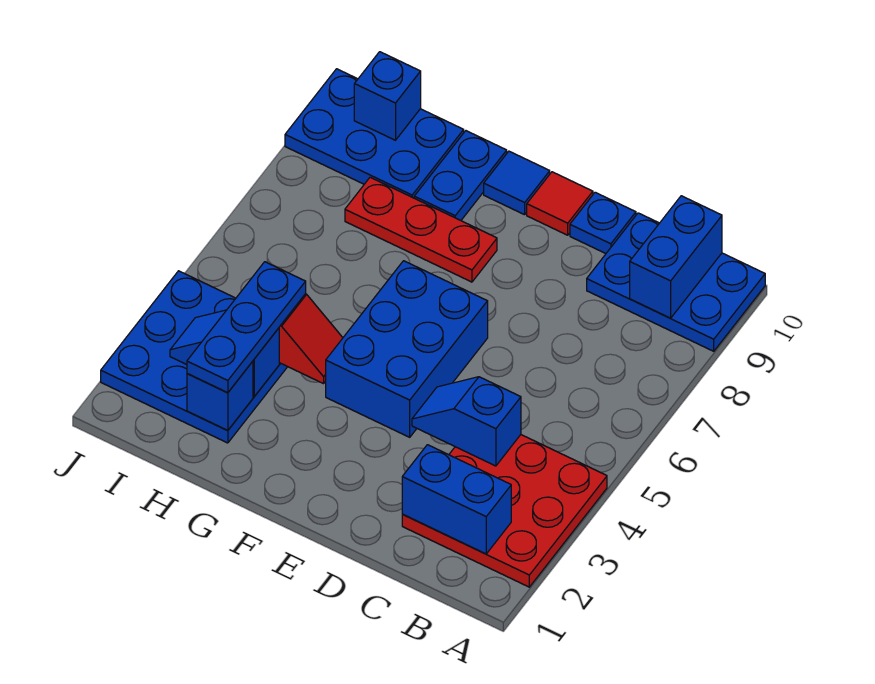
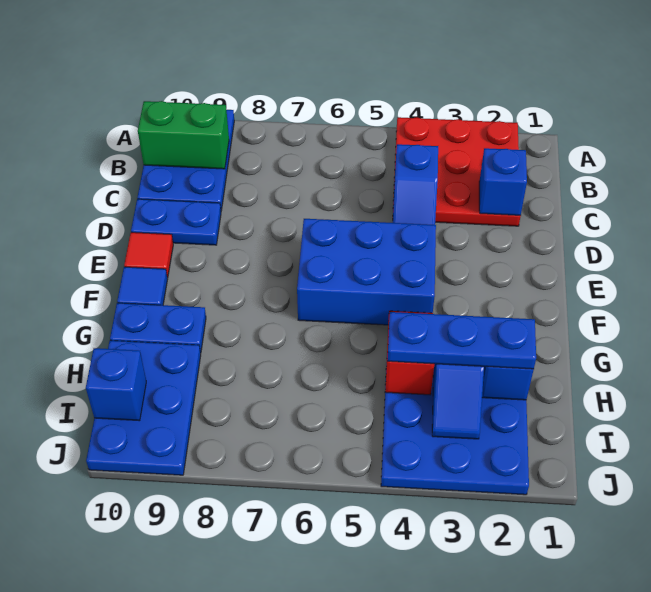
blue 1x2 brick [402,445,511,554] -> blue 1x1 brick [479,148,527,215]
blue 1x2 brick [630,196,722,318] -> green 1x2 brick [138,101,229,169]
blue 1x1 plate [570,192,636,254] -> blue 1x2 plate [131,199,221,245]
red 1x3 plate [345,177,497,282] -> none

